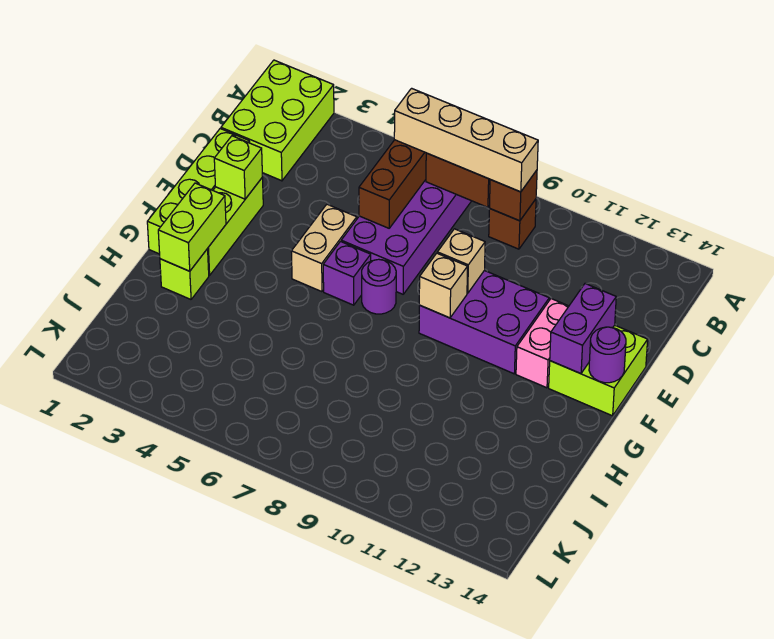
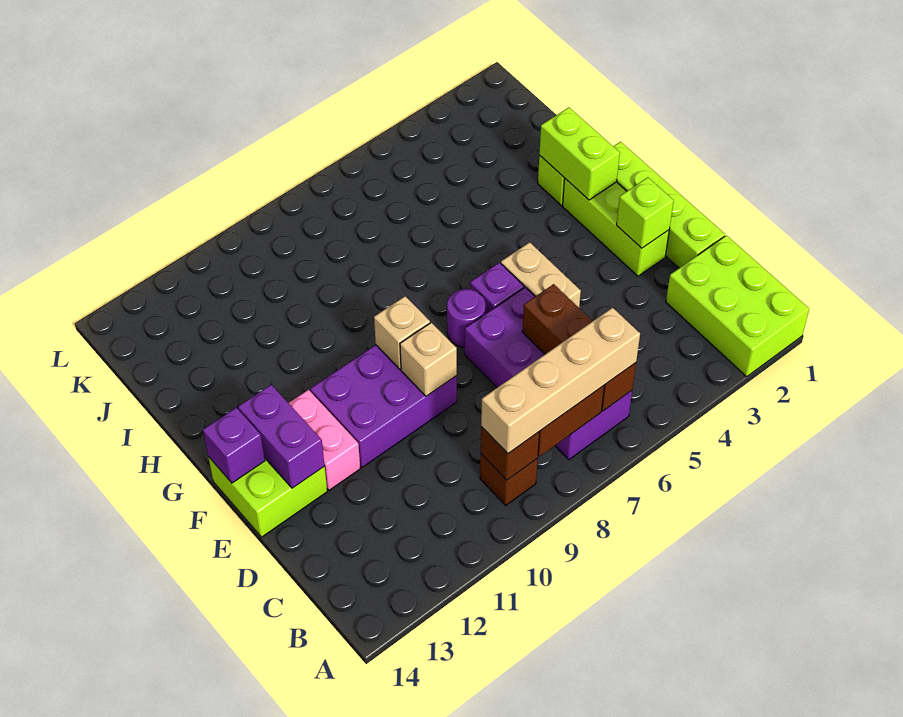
purple 1x1 round brick [589,327,626,383] -> purple 1x1 brick [203,408,265,483]

